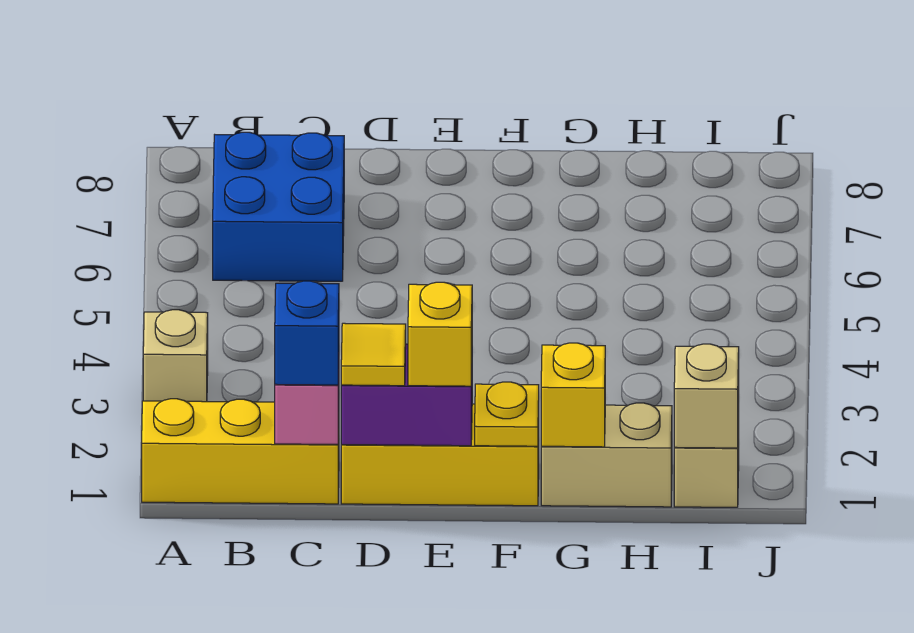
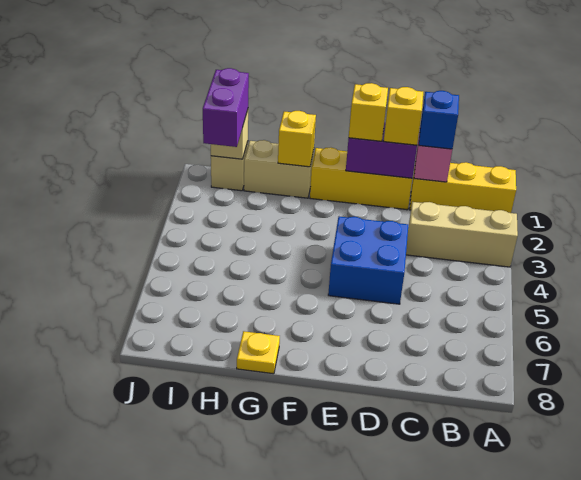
tan 1x1 brick [143,310,208,402] -> tan 1x3 brick [406,202,518,267]
blue 2x2 brick [213,132,344,281] -> blue 2x2 brick moved to [328,216,408,304]
yellow 1x1 tile [341,323,406,386] -> yellow 1x1 brick [384,87,423,145]
yellow 1x1 plate [475,382,539,446] -> yellow 1x1 plate moved to [237,331,280,374]
none -> purple 1x2 brick [203,68,249,147]

